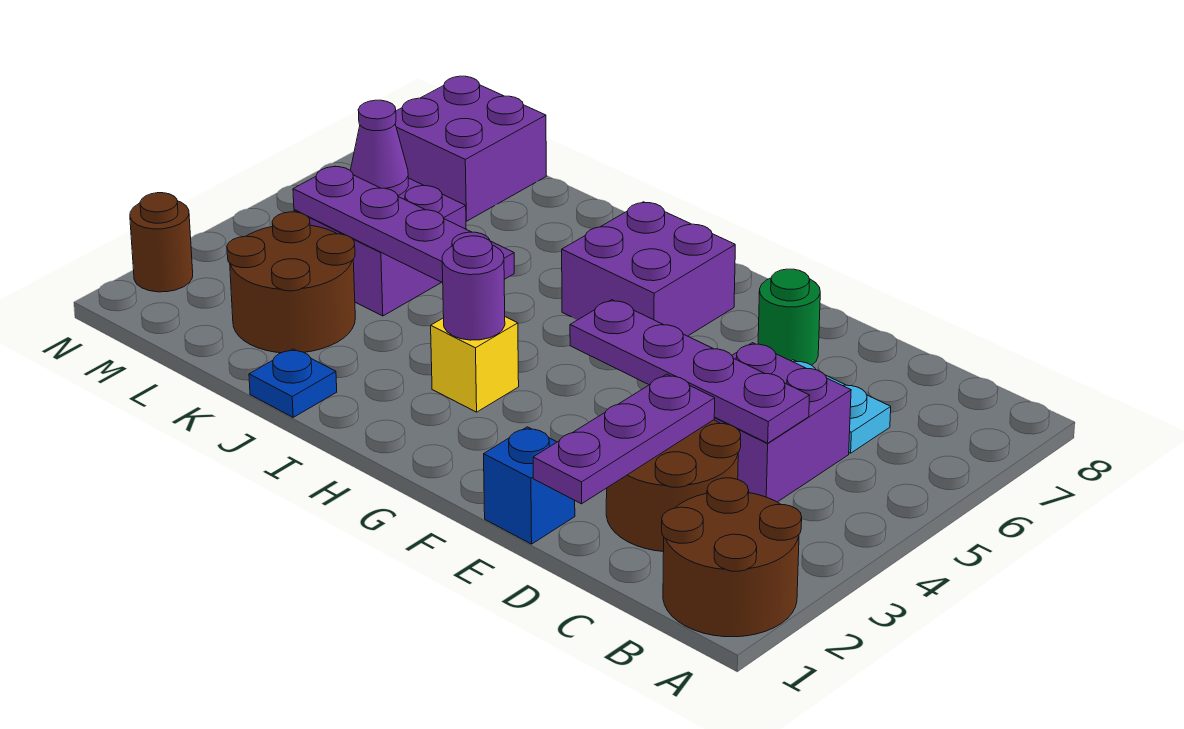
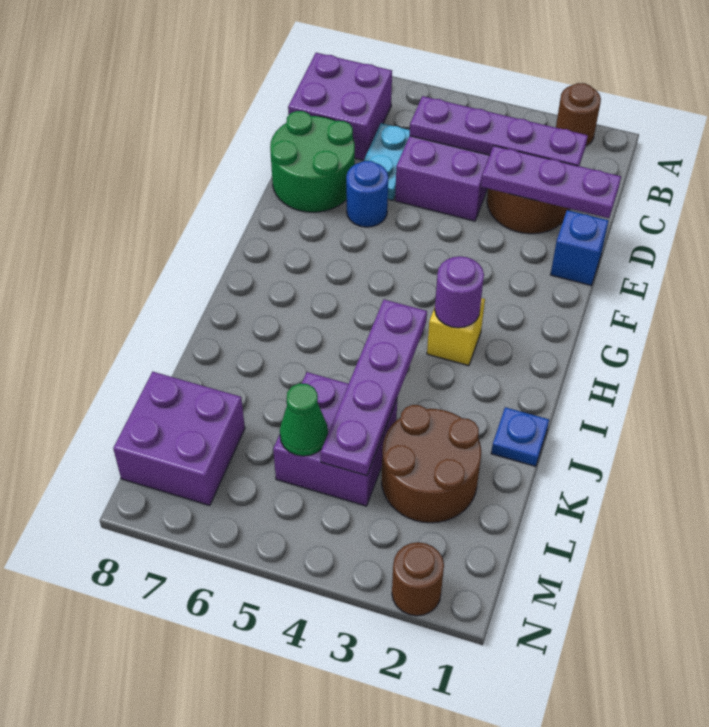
brown 2x2 round brick [662,478,802,637] -> brown 1x1 round brick [556,83,601,146]
purple 1x4 plate [570,300,810,443] -> purple 1x4 plate turned to [410,96,588,166]
none -> blue 1x1 round brick [346,161,388,227]
green 1x1 round brick [758,269,820,365] -> green 2x2 round brick [270,111,355,212]
purple 2x2 brick [562,202,735,336] -> purple 2x2 brick moved to [288,53,392,160]
purple 1x1 cone [350,100,408,195] -> green 1x1 cone [280,383,328,456]

